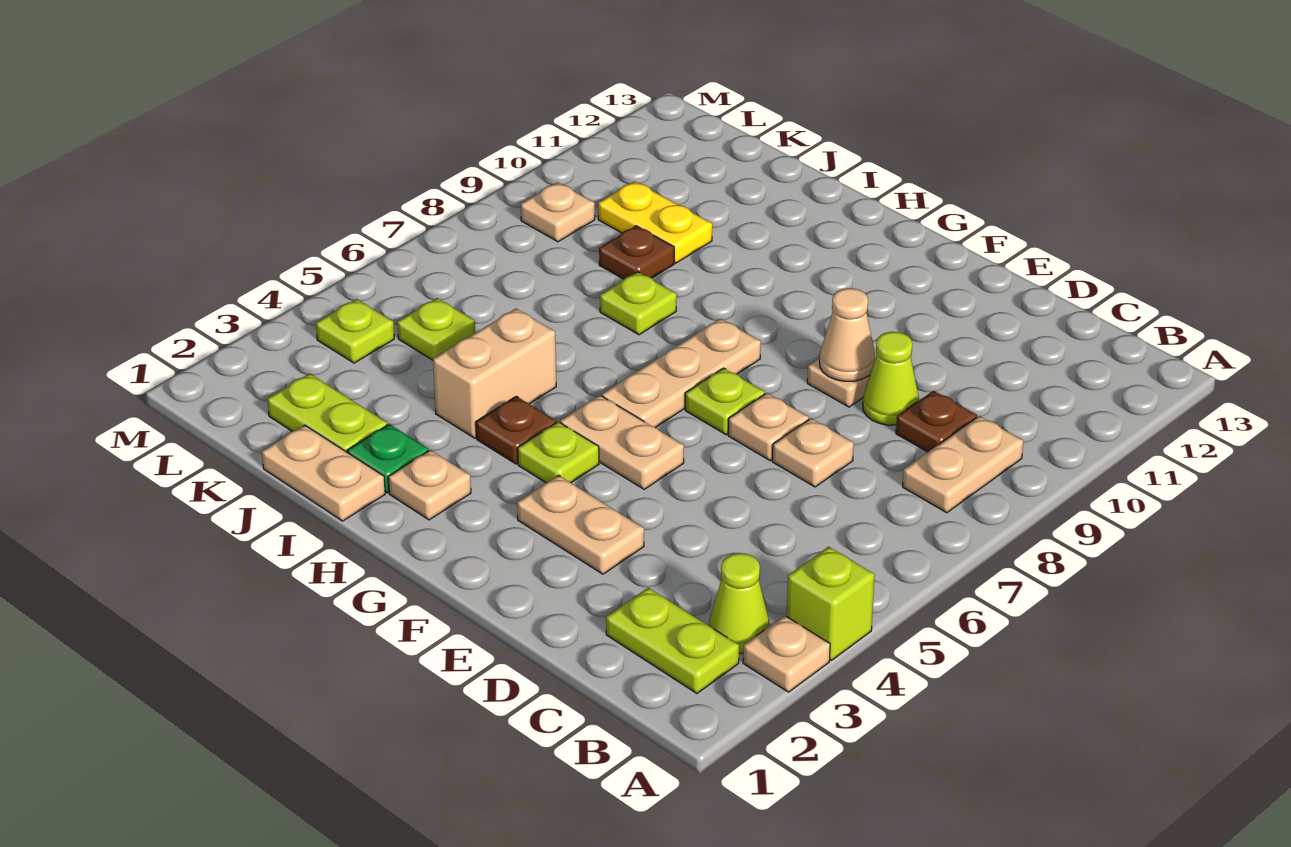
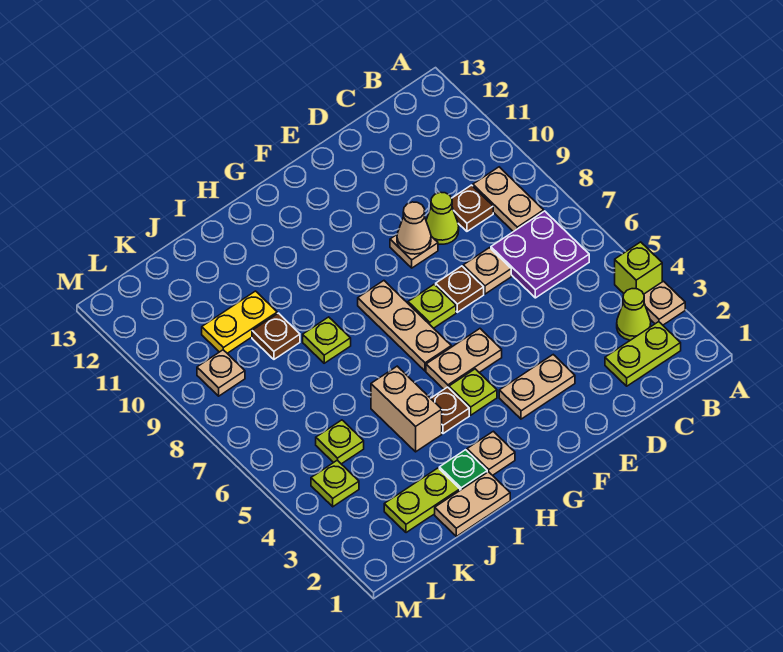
none -> purple 2x2 plate [491,211,589,298]
tan 1x1 plate [728,393,809,460] -> brown 1x1 plate [436,266,484,312]

